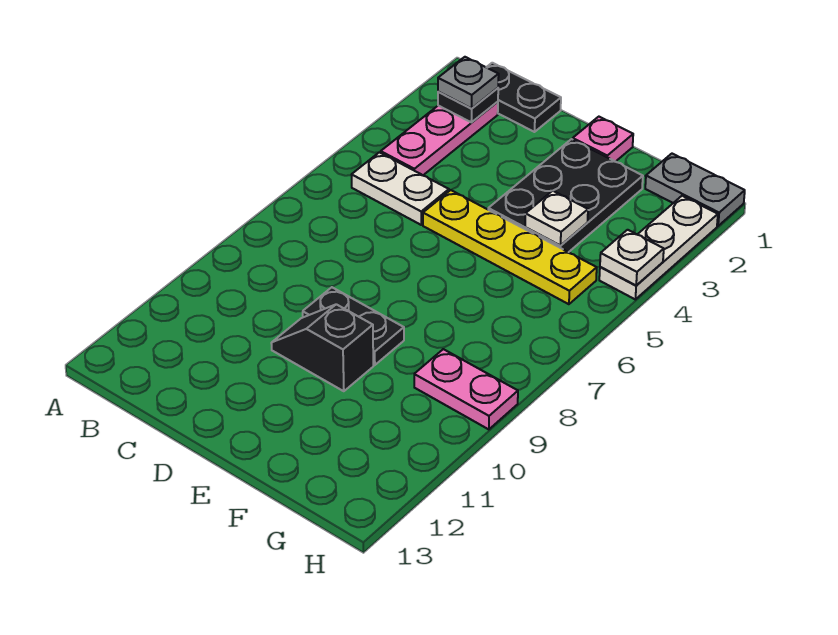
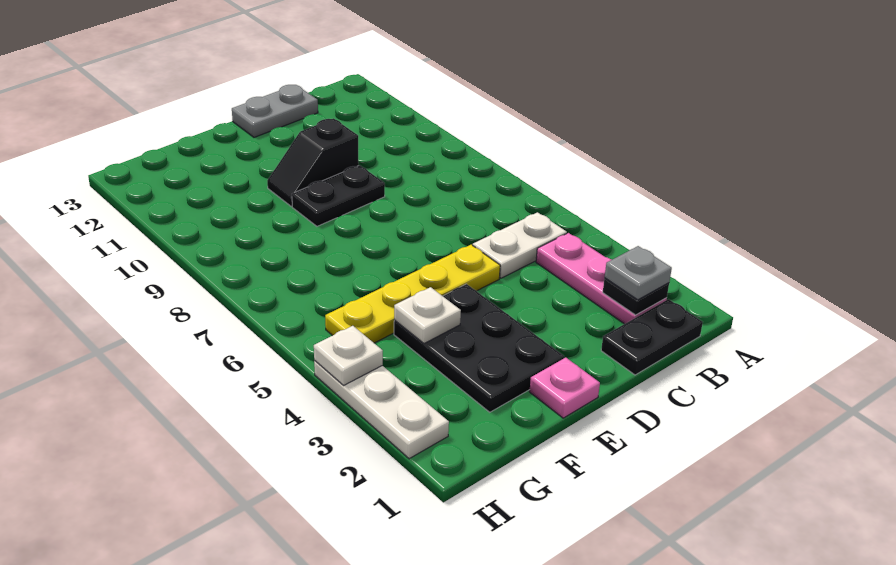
black 1x2 slope [271,304,373,391] -> black 1x2 slope turned to [267,118,359,206]
grey 1x2 plate [645,154,745,226] -> grey 1x2 plate moved to [232,85,318,137]
pink 1x2 plate [414,349,518,429] -> none

